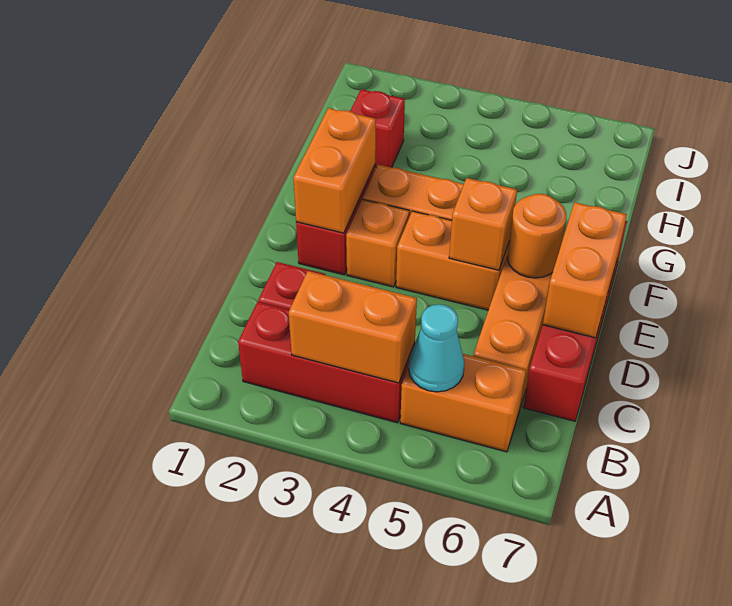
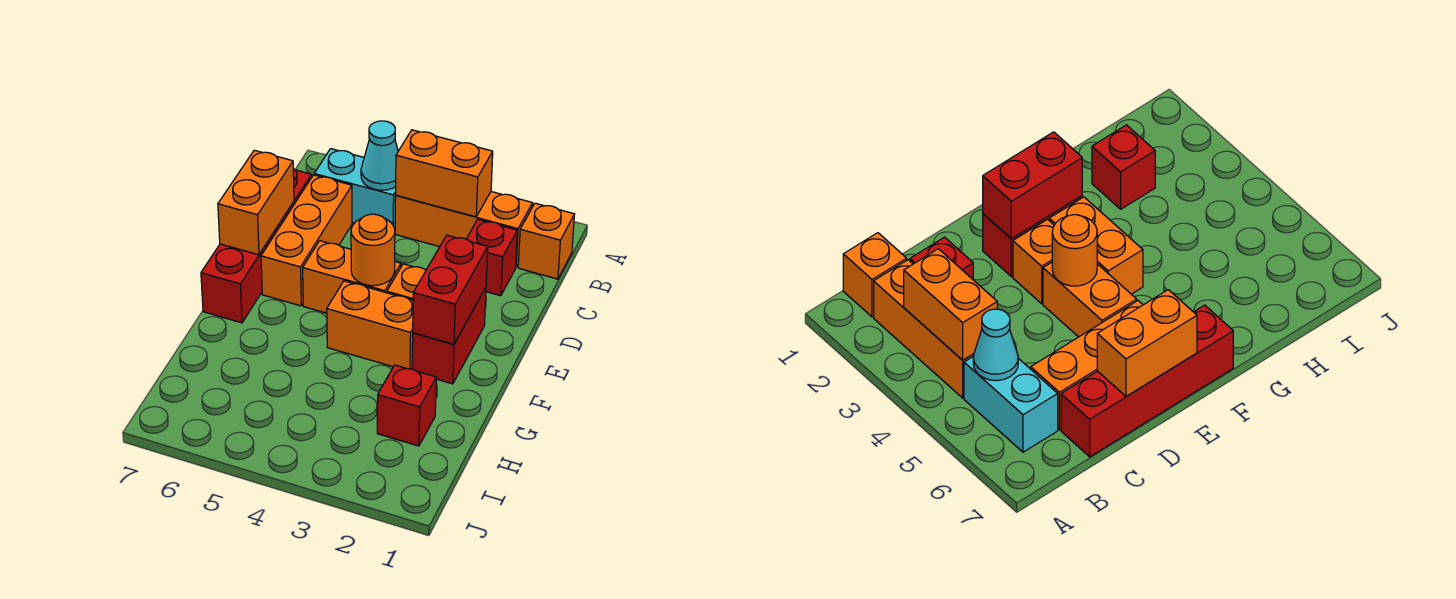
red 1x3 brick [238,302,415,423] -> orange 1x3 brick [395,192,533,267]
orange 1x2 brick [400,354,526,452] -> cyan 1x2 brick [314,149,396,229]
orange 1x2 brick [293,108,376,233] -> red 1x2 brick [413,235,488,344]
orange 1x1 brick [449,178,517,270] -> orange 1x1 brick moved to [518,203,574,279]
orange 1x1 round brick [507,194,566,278] -> orange 1x1 round brick moved to [351,214,395,286]

